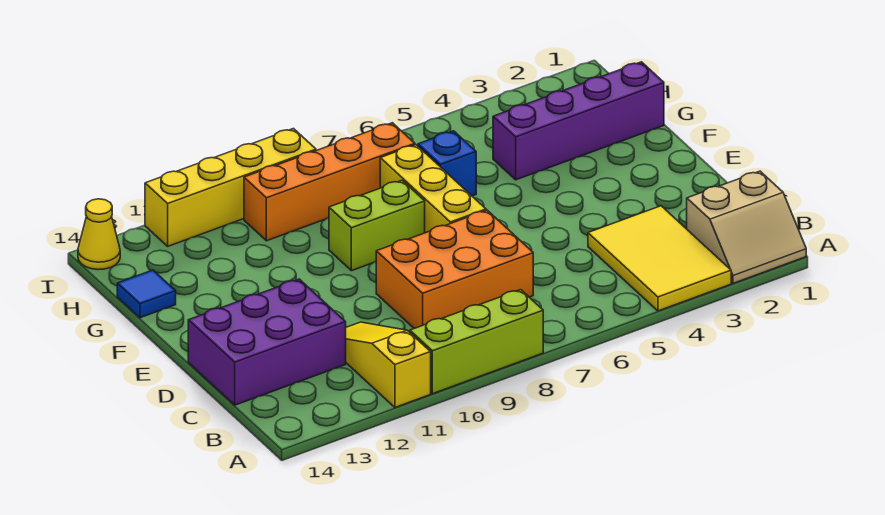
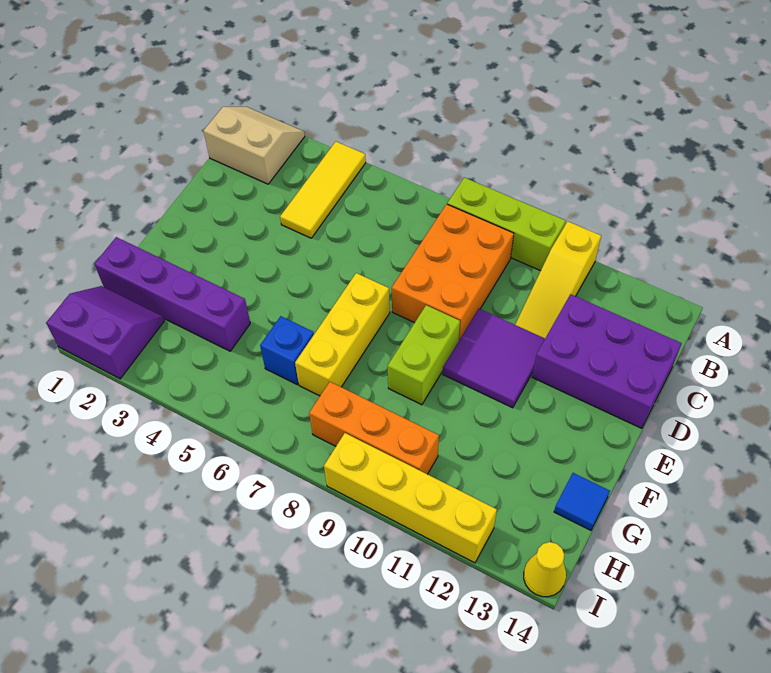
yellow 2x3 tile [588,206,731,311] -> yellow 1x3 tile [280,142,366,238]
orange 2x3 brick [376,210,533,328] -> orange 2x3 brick turned to [392,204,514,340]
none -> purple 2x2 tile [443,309,545,408]
lime 1x2 brick [329,180,425,271] -> lime 1x2 brick turned to [388,305,460,405]
none -> purple 2x2 slope [46,286,164,379]
orange 1x4 brick [244,123,415,241] -> orange 1x3 brick [309,382,439,474]

